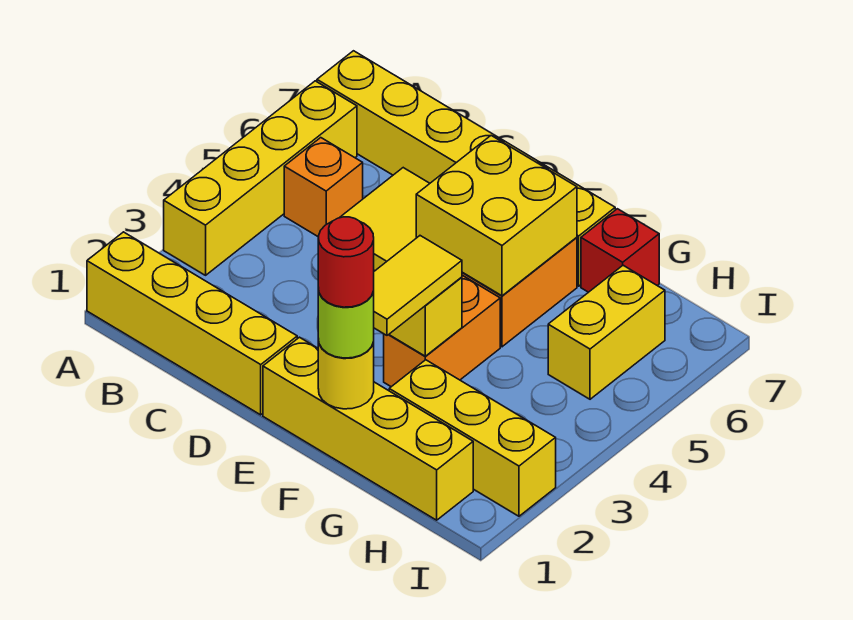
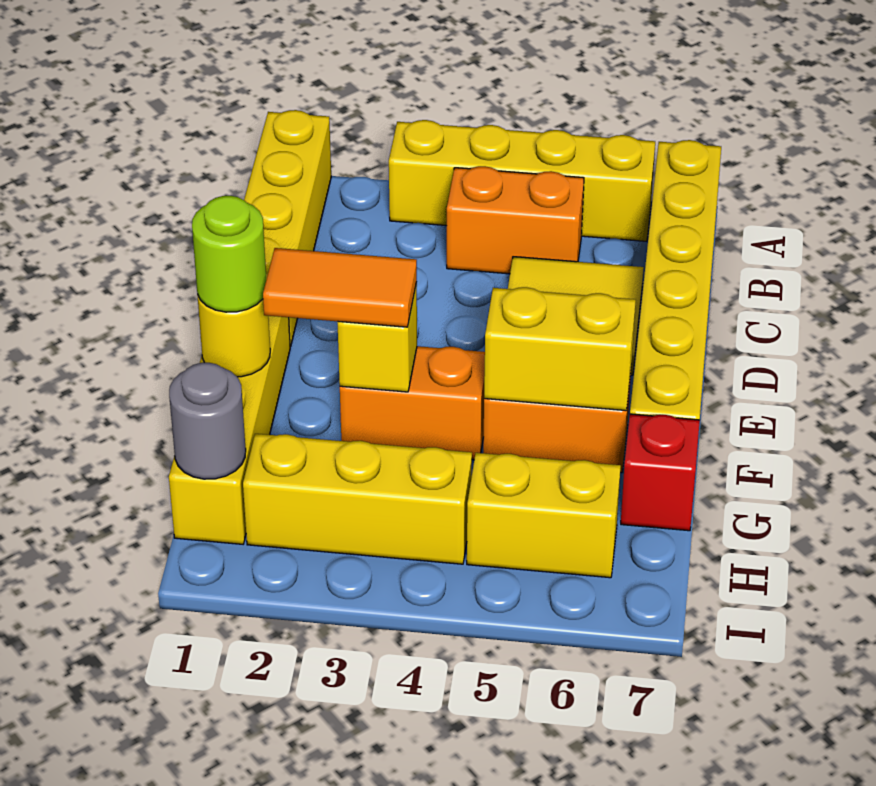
orange 1x1 brick [284,138,363,236] -> orange 1x2 brick [447,166,584,274]
yellow 2x2 brick [416,136,577,296] -> yellow 1x2 brick [484,287,636,411]
red 1x1 round brick [318,217,374,307] -> none
yellow 1x2 tile [374,236,462,335] -> orange 1x2 tile [263,248,417,327]
yellow 1x3 brick [389,360,556,516] -> yellow 1x3 brick turned to [243,434,472,564]
none -> grey 1x1 round brick [169,363,246,479]

